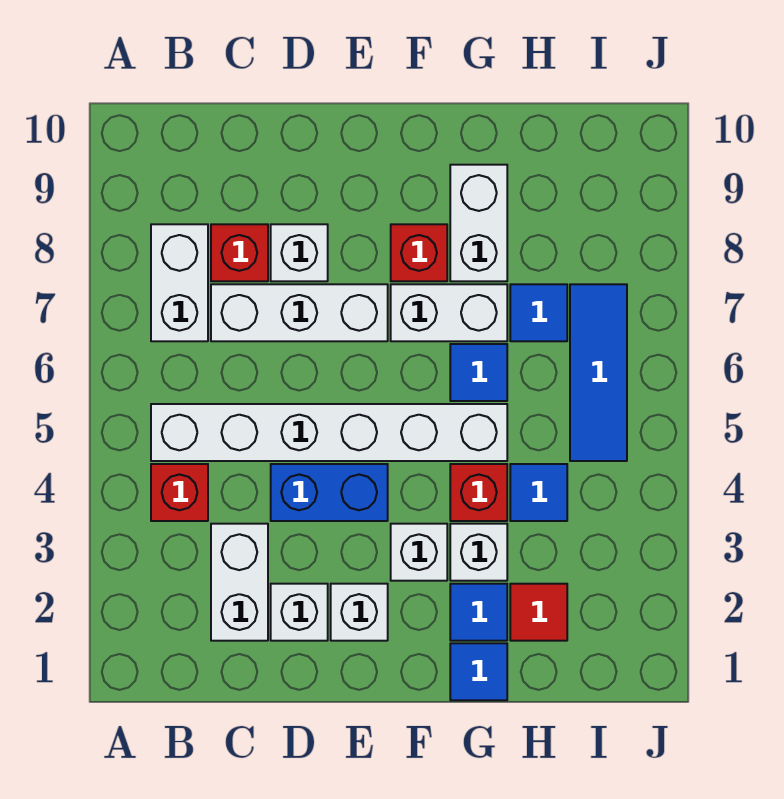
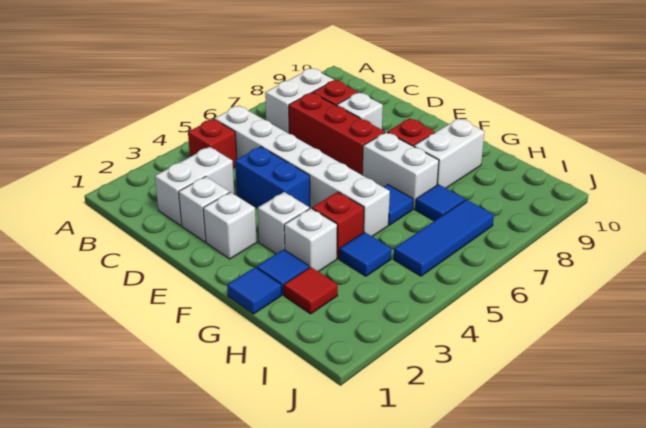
white 1x3 brick [211,284,388,341] -> red 1x3 brick [289,93,385,175]

